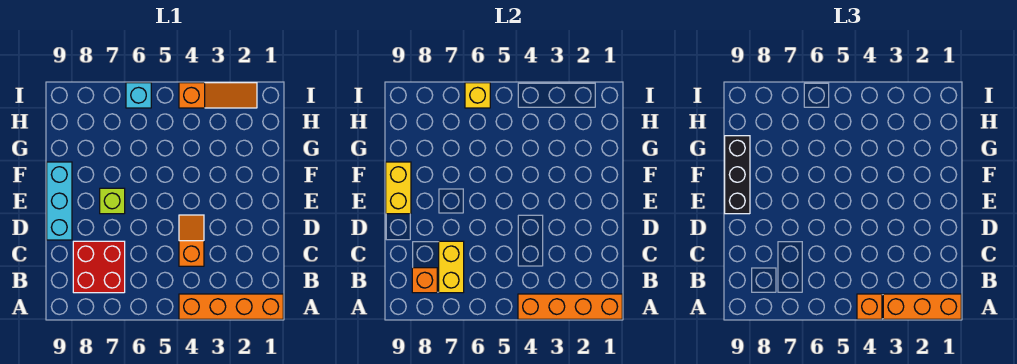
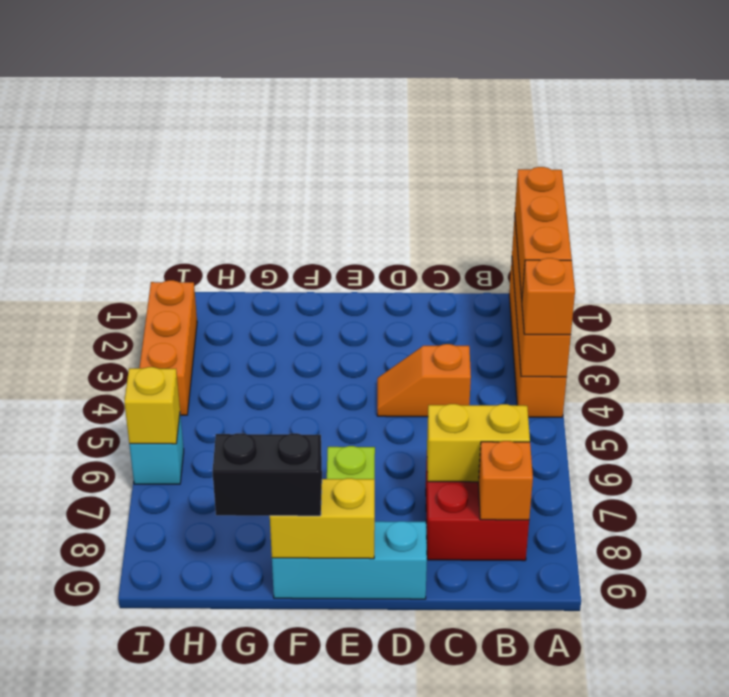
black 1x3 brick [725,136,750,214] -> black 1x2 brick [213,433,322,516]
orange 1x3 slope [179,83,257,108] -> orange 1x3 brick [139,280,197,415]

